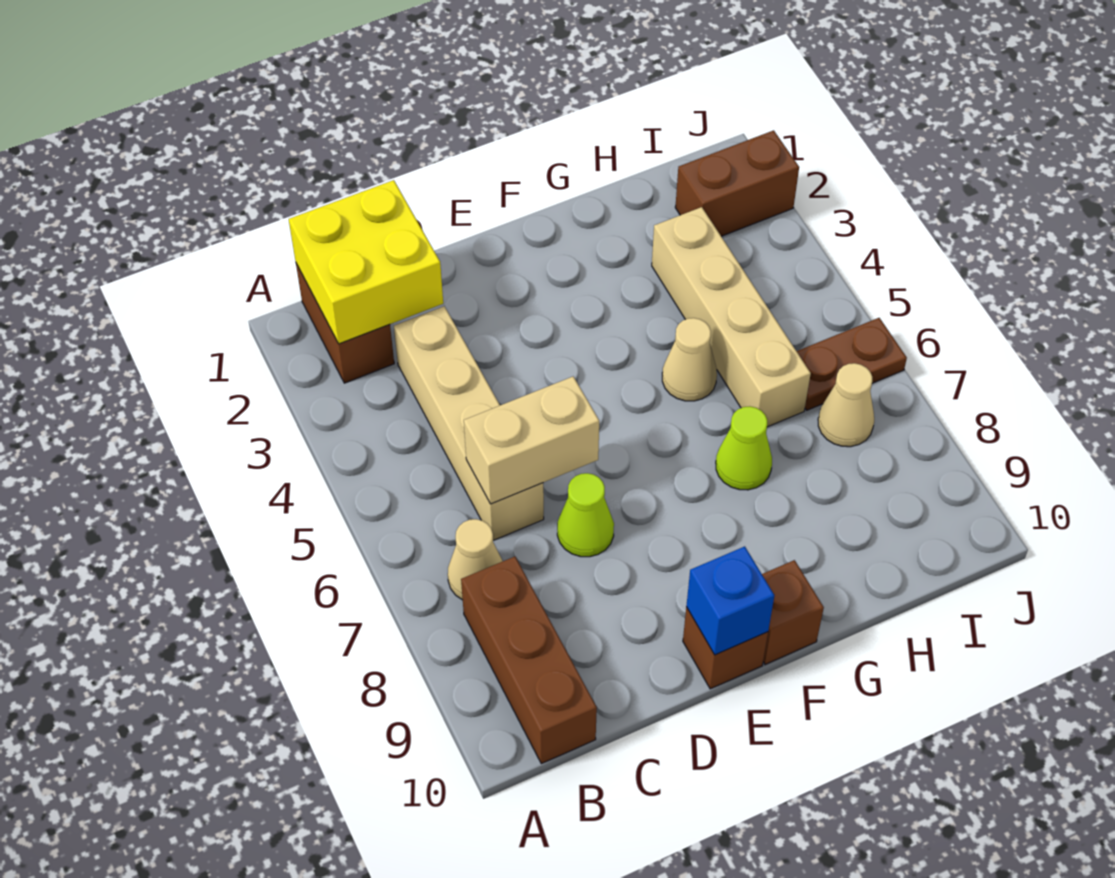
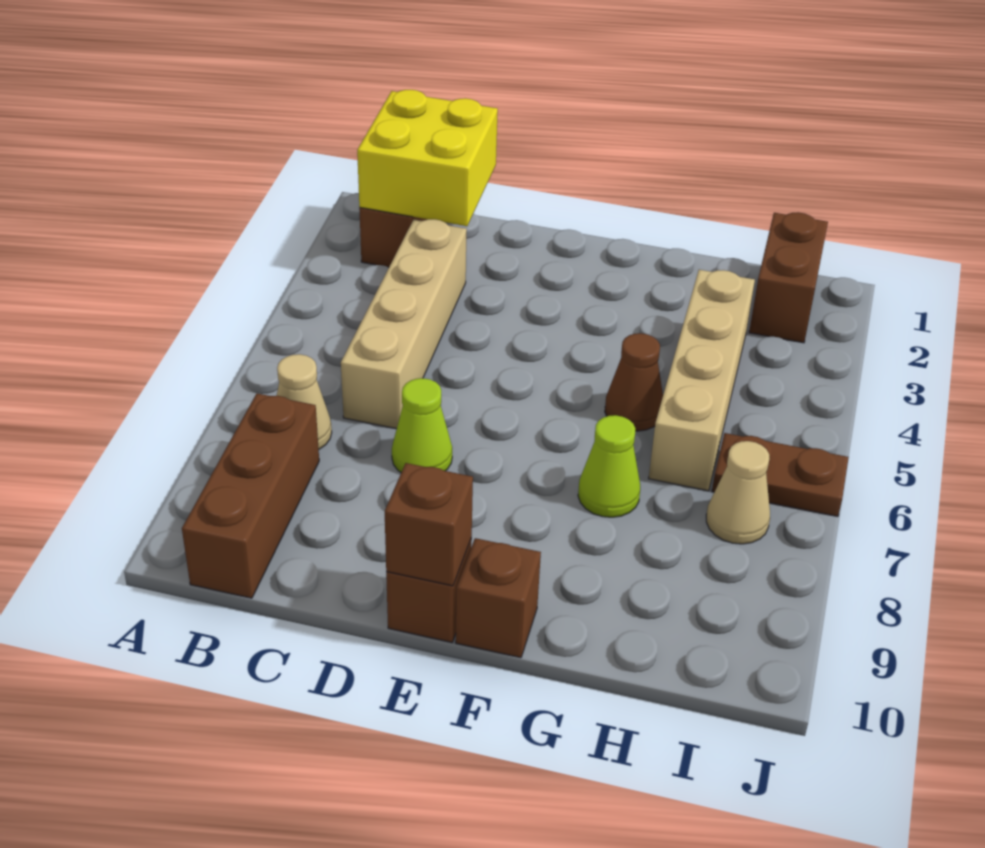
tan 1x2 brick [464,377,599,504] -> none
blue 1x1 brick [686,546,774,655] -> brown 1x1 brick [385,463,473,586]
tan 1x1 cone [662,318,717,401] -> brown 1x1 cone [605,333,663,431]
brown 1x2 brick [675,130,799,236] -> brown 1x2 brick turned to [749,212,828,343]

